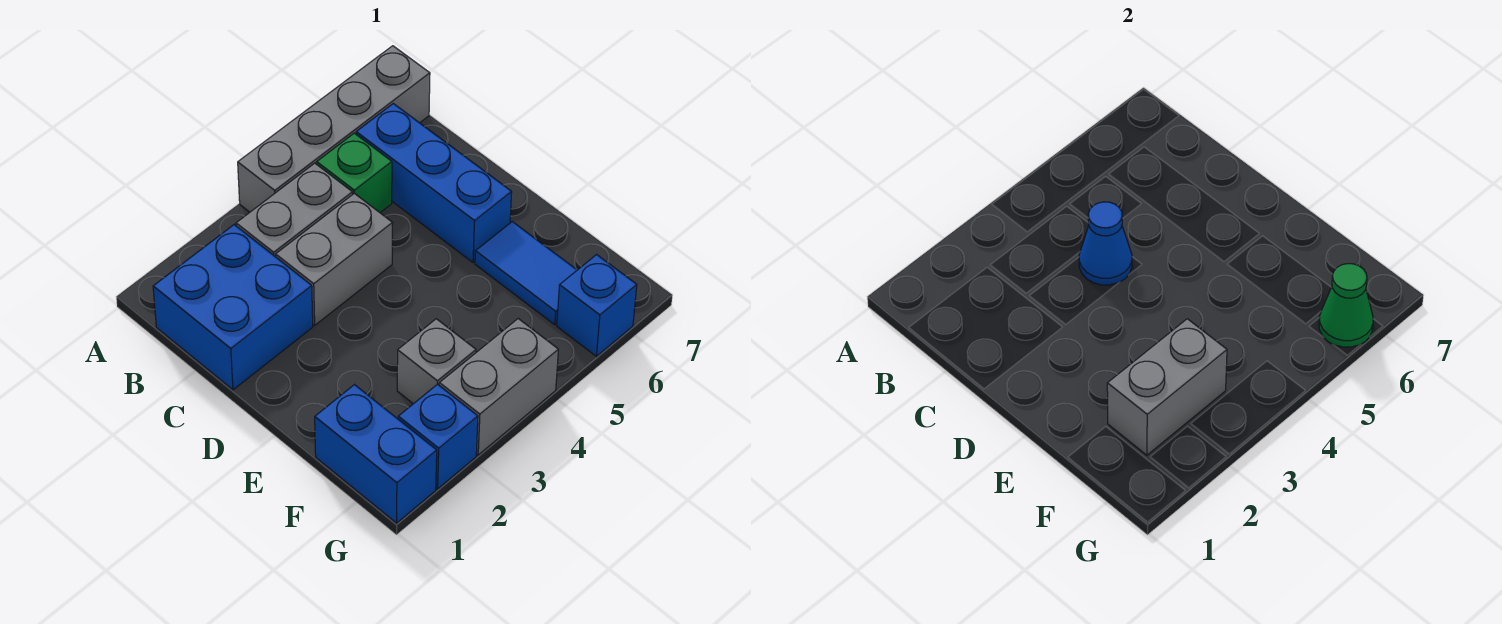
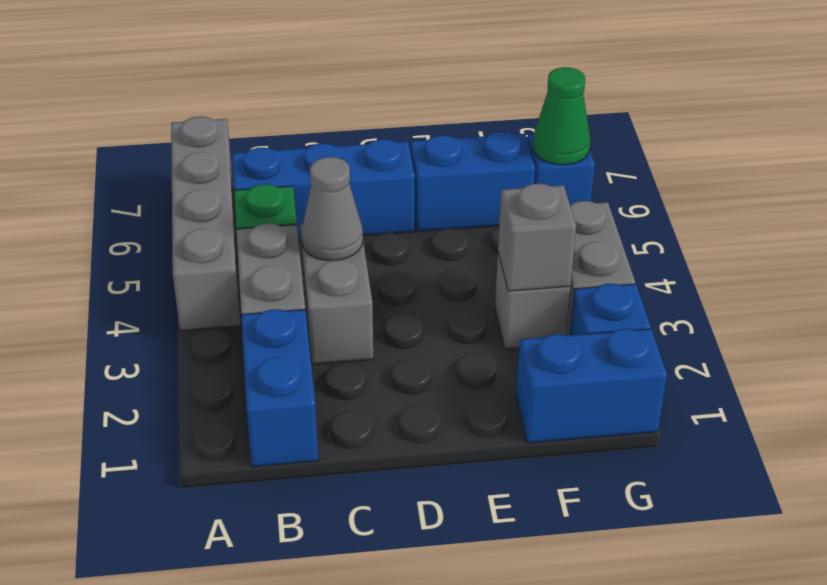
blue 2x2 brick [153,225,313,390] -> blue 1x2 brick [241,309,318,467]
blue 1x1 cone [1079,202,1132,285] -> grey 1x1 cone [301,157,363,261]
blue 1x2 tile [475,222,577,325] -> blue 1x2 brick [411,131,535,232]
grey 1x2 brick [1107,319,1227,455] -> grey 1x1 brick [498,184,576,291]

